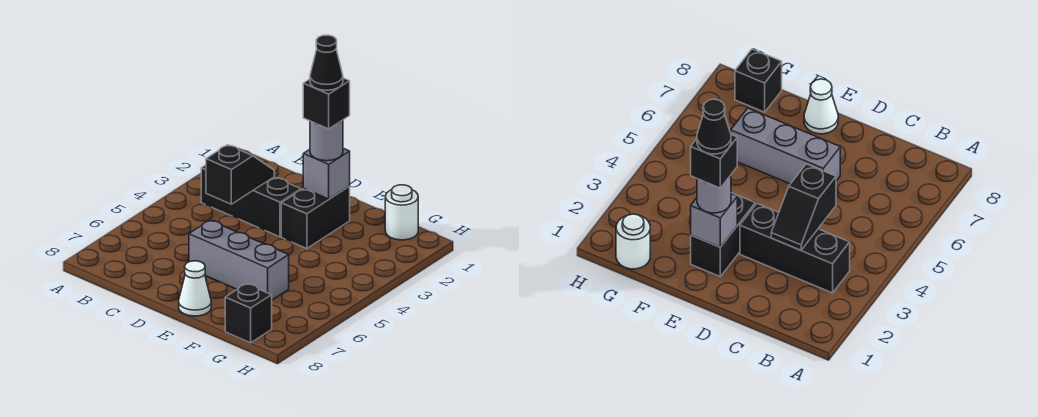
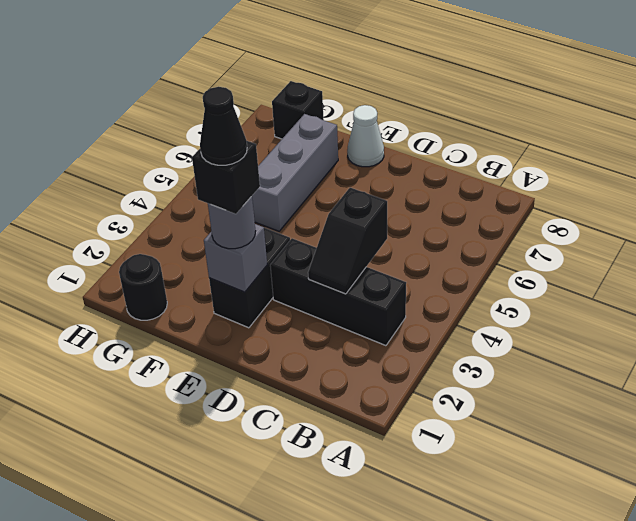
grey 1x3 brick [189,220,289,300] -> grey 1x3 brick turned to [252,114,338,231]
white 1x1 round brick [385,185,418,240] -> black 1x1 round brick [119,254,167,320]

